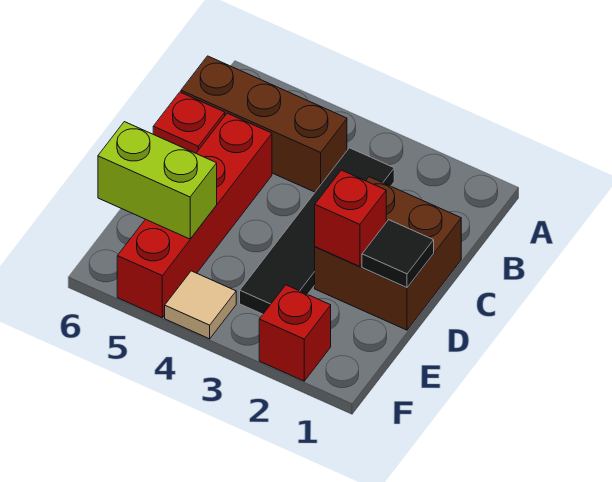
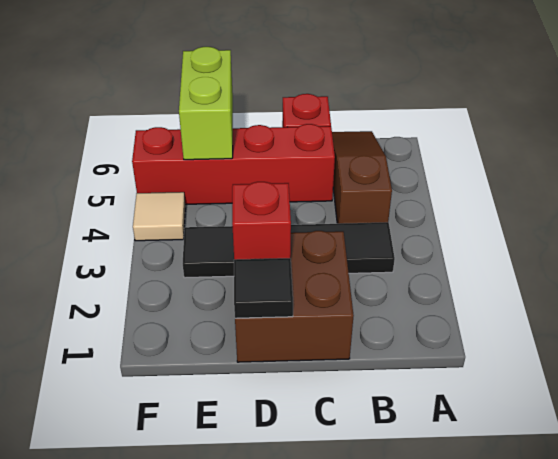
brown 1x3 brick [181,56,347,192] -> brown 1x3 slope [332,131,392,224]
red 1x1 brick [259,285,331,381] -> none

